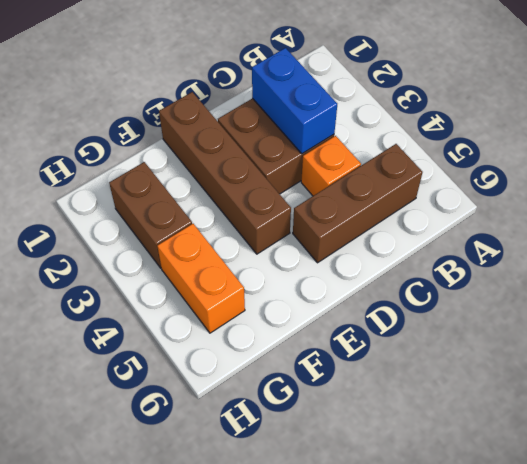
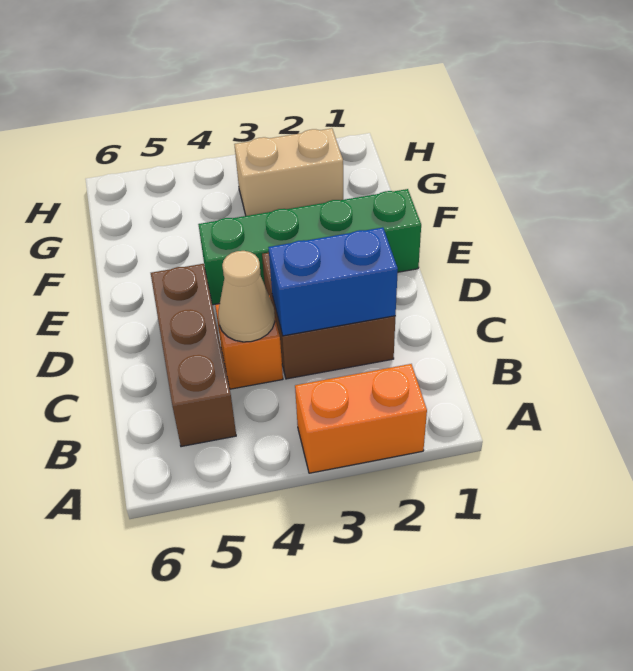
none -> tan 1x1 cone [218,251,275,342]
brown 1x4 brick [159,92,291,254] -> green 1x4 brick [198,189,421,305]
brown 1x2 brick [109,162,192,268] -> tan 1x2 brick [234,128,343,216]
orange 1x2 brick [157,224,245,333] -> orange 1x2 brick moved to [295,364,427,473]

